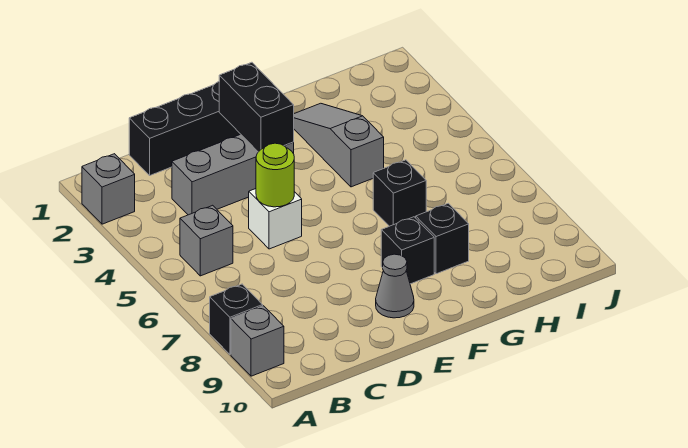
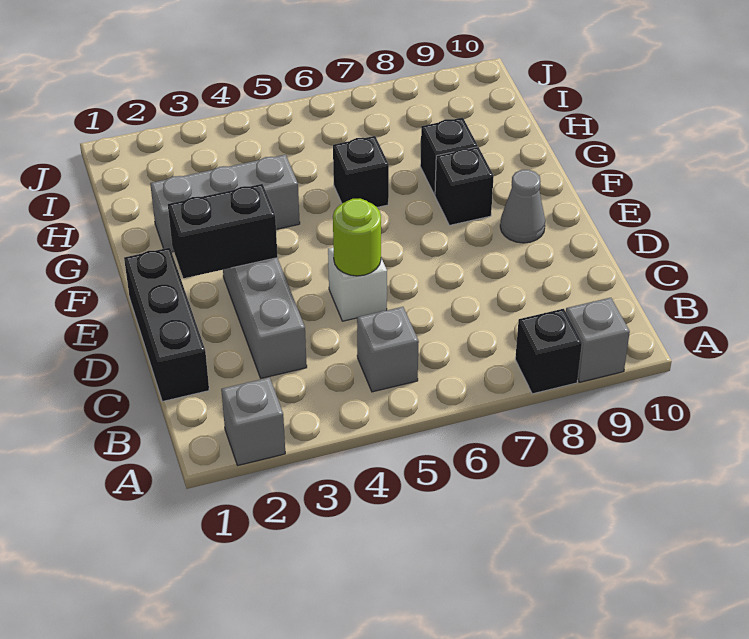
grey 1x3 slope [294,103,384,187] -> grey 1x3 brick [150,155,300,252]

